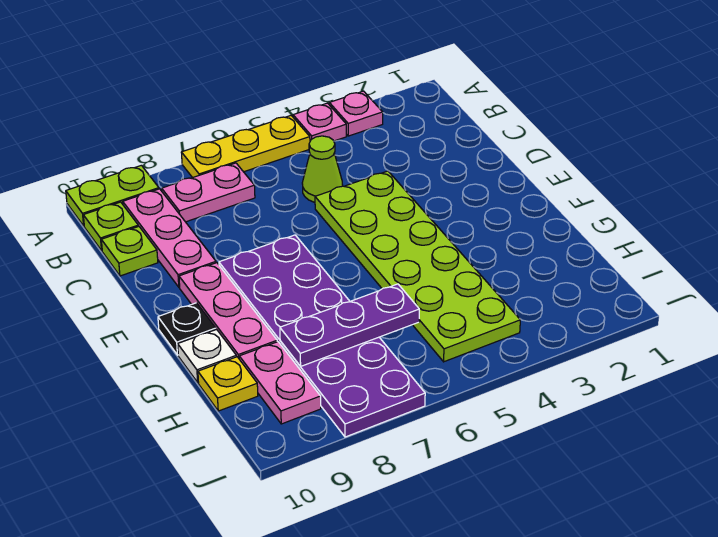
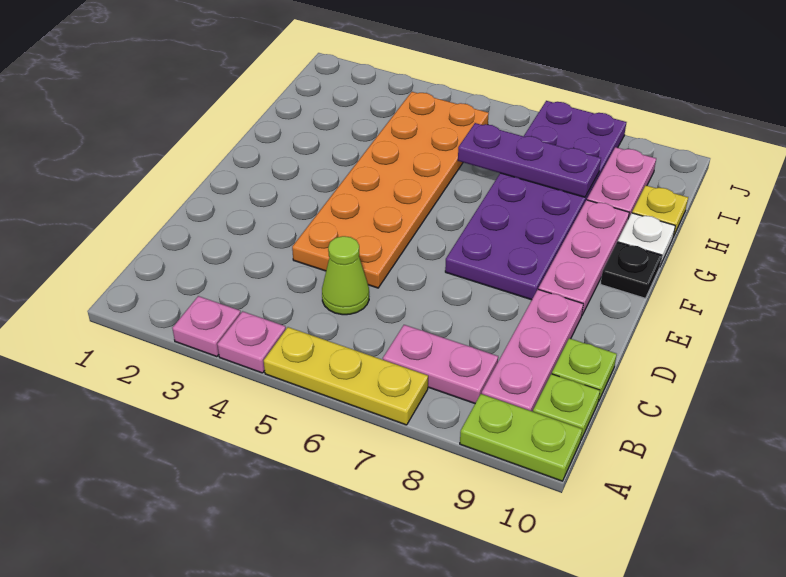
lime 2x6 plate [315,171,520,362] -> orange 2x6 plate [292,92,489,288]

